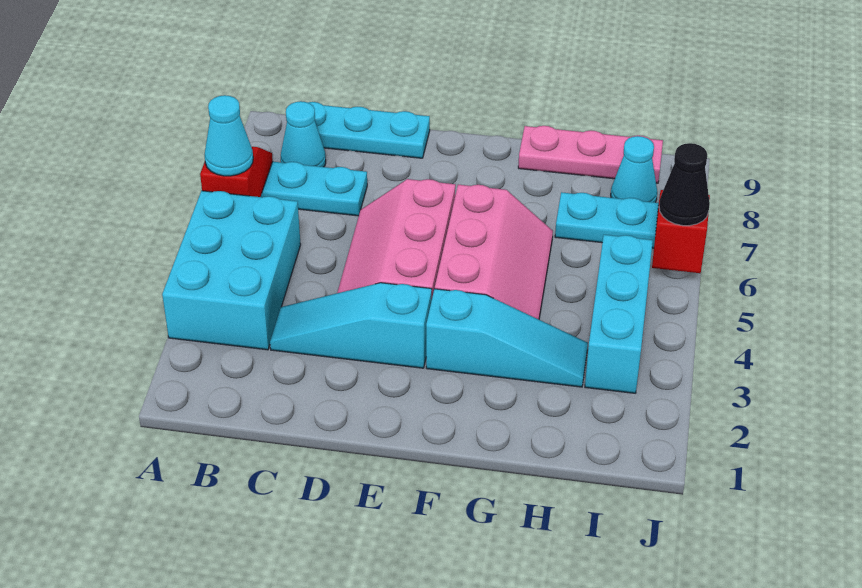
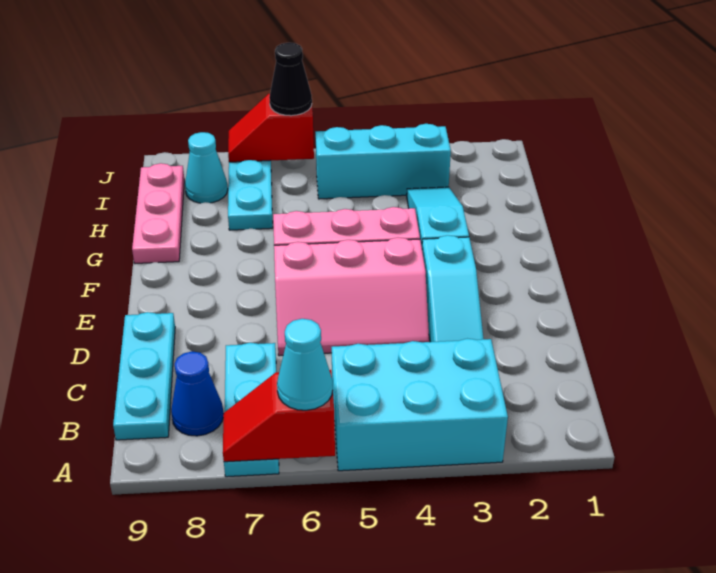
cyan 1x1 cone [281,101,326,167] -> blue 1x1 cone [171,352,224,436]

